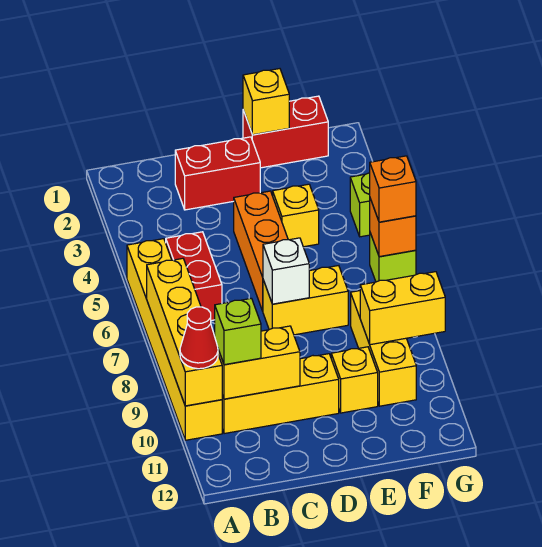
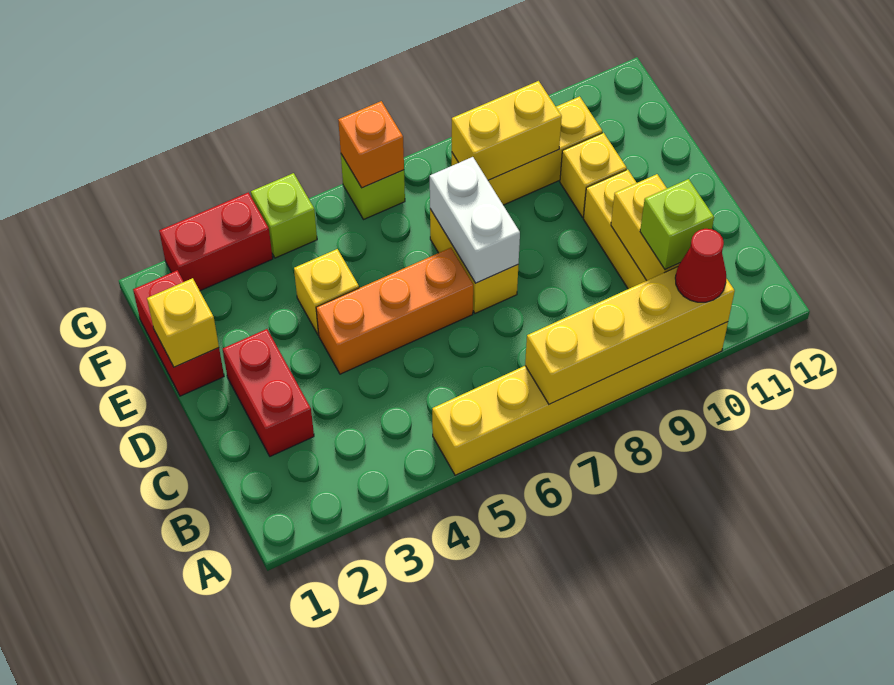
red 1x2 brick [166,232,222,321] -> red 1x2 brick moved to [159,192,273,291]
white 1x1 brick [263,238,309,304] -> white 1x2 brick [430,157,520,283]
yellow 1x2 brick [360,272,445,345] -> yellow 1x2 brick turned to [452,81,562,180]
orange 1x1 brick [370,156,416,222] -> none

